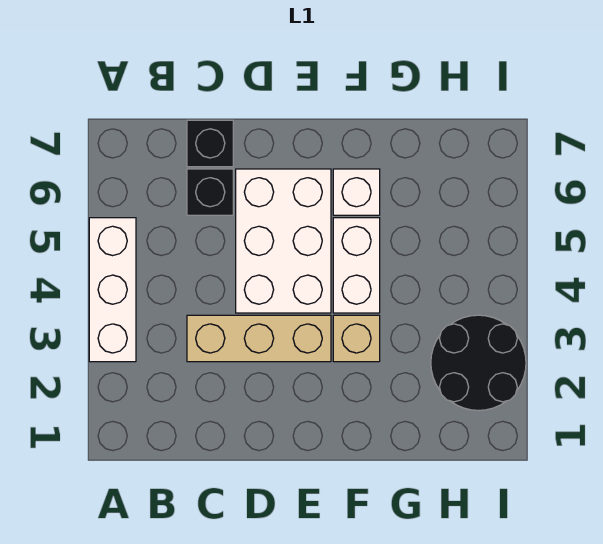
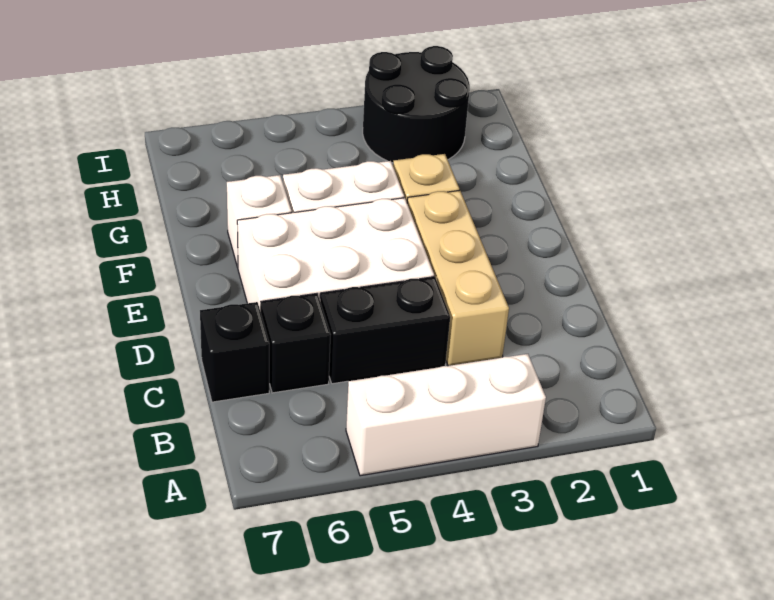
none -> black 1x2 brick [320,277,450,384]

